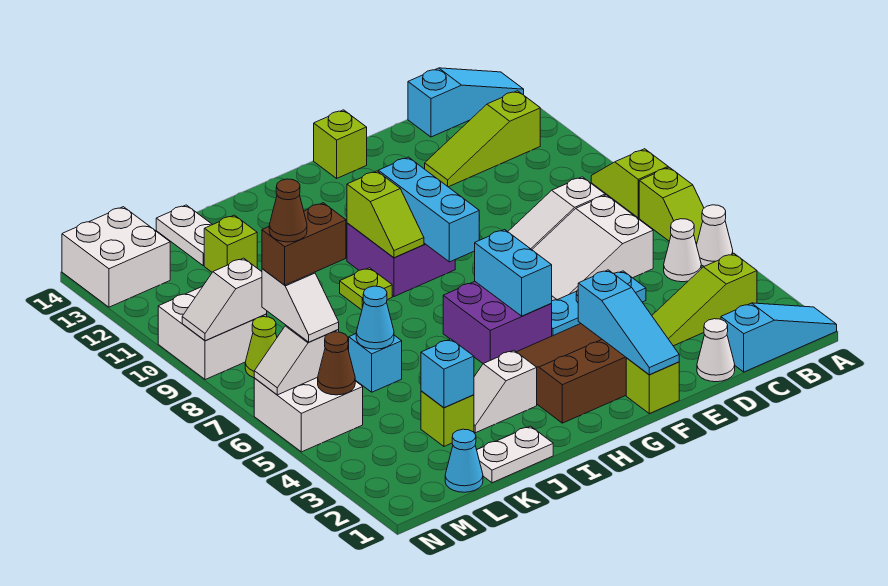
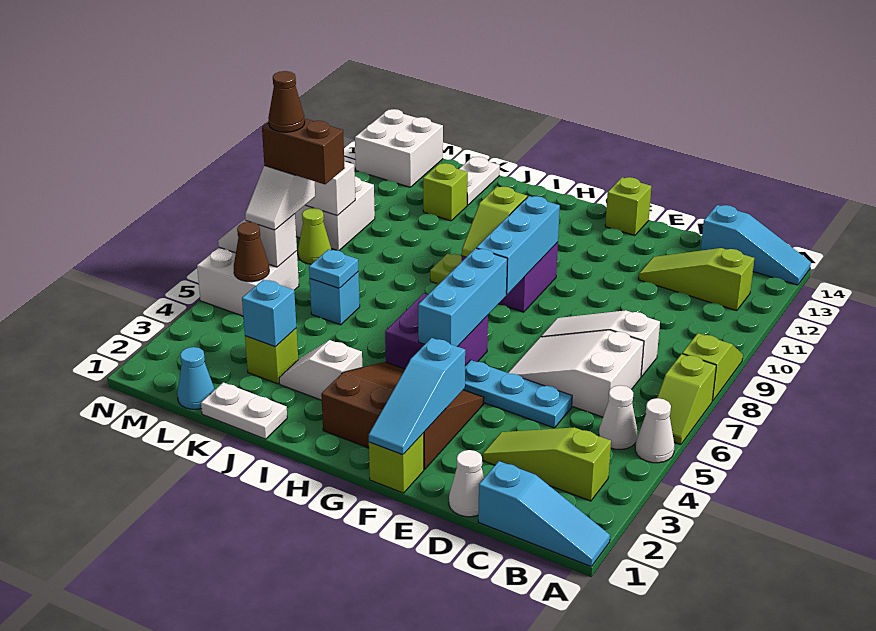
cyan 1x2 brick [475,230,552,316] -> cyan 1x3 brick [418,248,507,347]
cyan 1x1 cone [356,286,394,349] -> cyan 1x1 plate [309,249,358,288]

